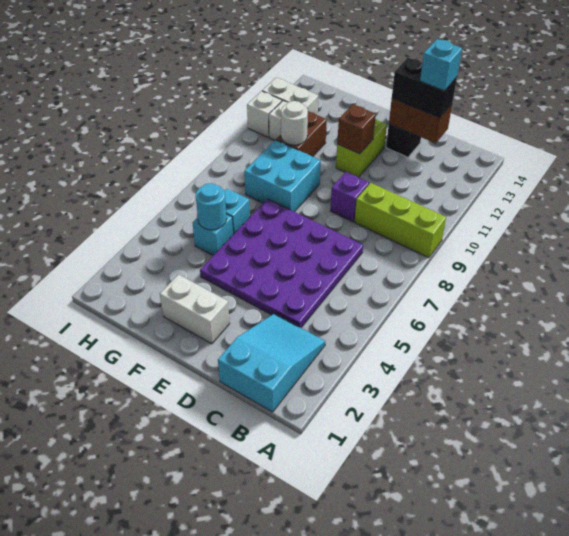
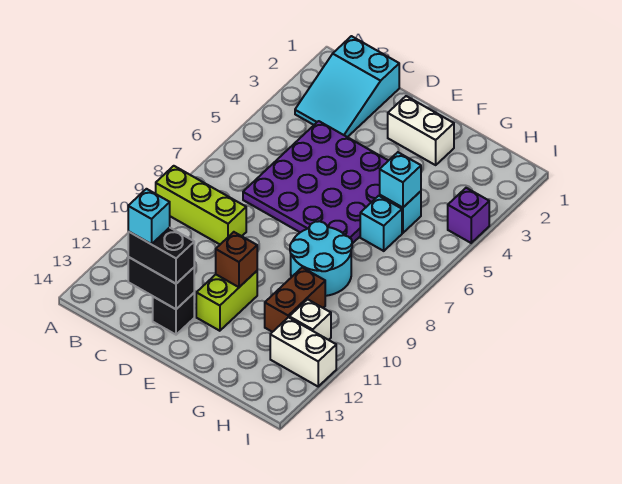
brown 1x2 brick [389,99,452,143] -> black 1x2 brick [128,257,194,309]
purple 1x1 brick [330,172,369,222] -> purple 1x1 brick moved to [448,188,489,243]
cyan 2x2 brick [244,140,321,212] -> cyan 2x2 round brick [290,221,352,296]
cyan 1x1 round brick [196,183,226,230] -> cyan 1x1 brick [380,152,421,208]
white 1x1 round brick [281,101,308,145] -> none
white 1x1 brick [247,91,282,137] -> none

